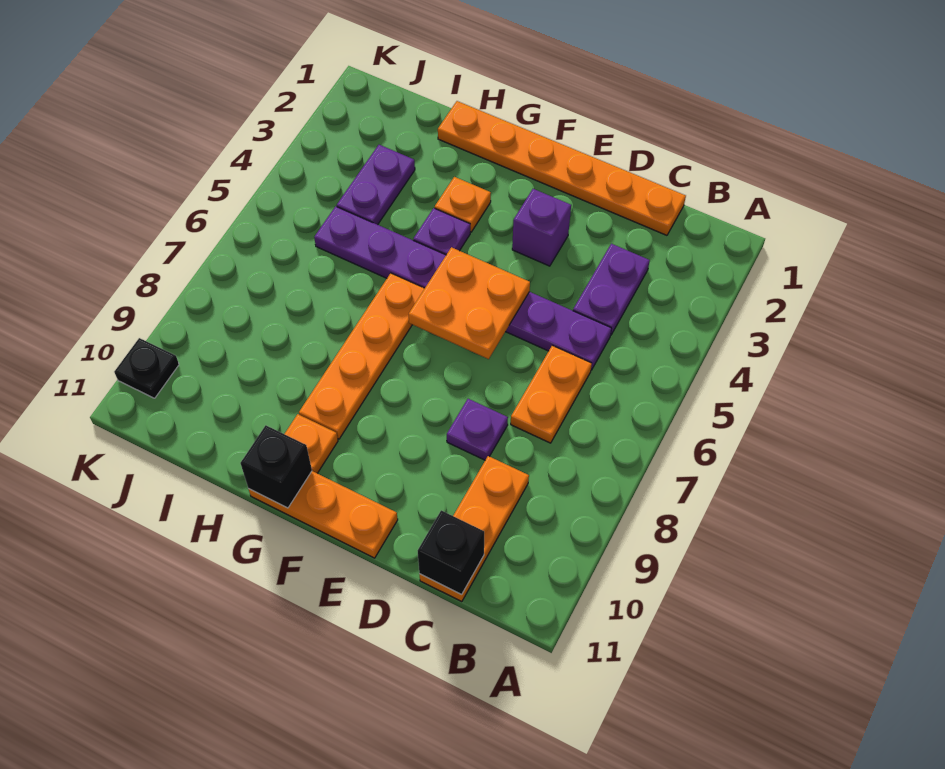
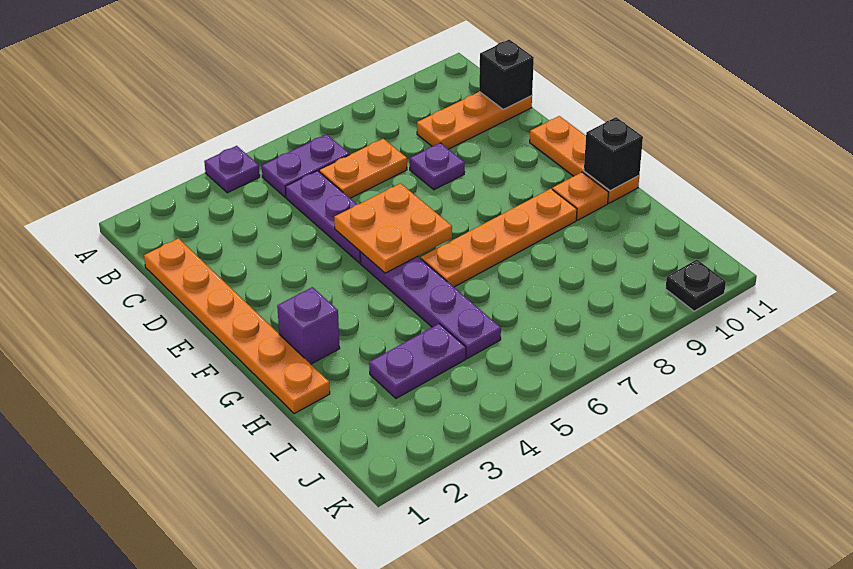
purple 1x2 plate [573,244,650,335] -> purple 1x2 plate moved to [262,134,350,197]
purple 1x1 brick [512,189,571,266] -> purple 1x1 brick moved to [277,287,340,364]
orange 1x1 plate [435,177,491,232] -> none
purple 1x1 plate [413,208,470,255] -> purple 1x1 plate moved to [204,146,260,193]

